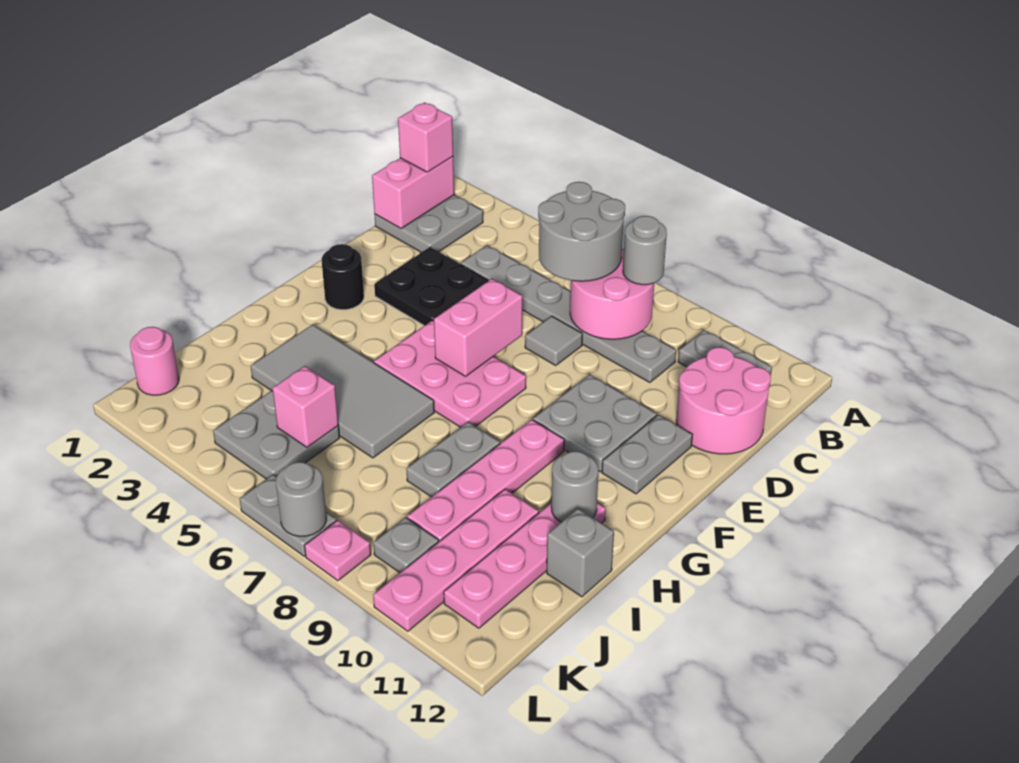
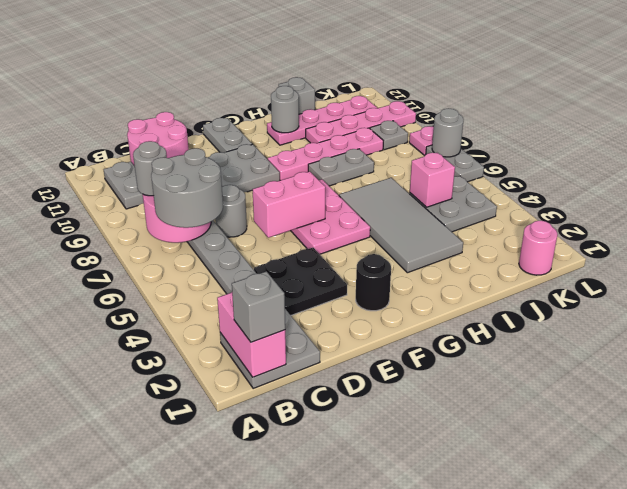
pink 1x2 brick [372,157,454,229] -> pink 1x2 brick turned to [217,293,286,377]
pink 1x1 brick [398,103,453,172] -> grey 1x1 brick [232,271,285,342]
grey 1x1 tile [525,316,582,365] -> grey 1x1 round brick [215,185,247,237]
grey 1x2 plate [602,415,693,494] -> grey 1x2 plate turned to [203,118,252,153]

